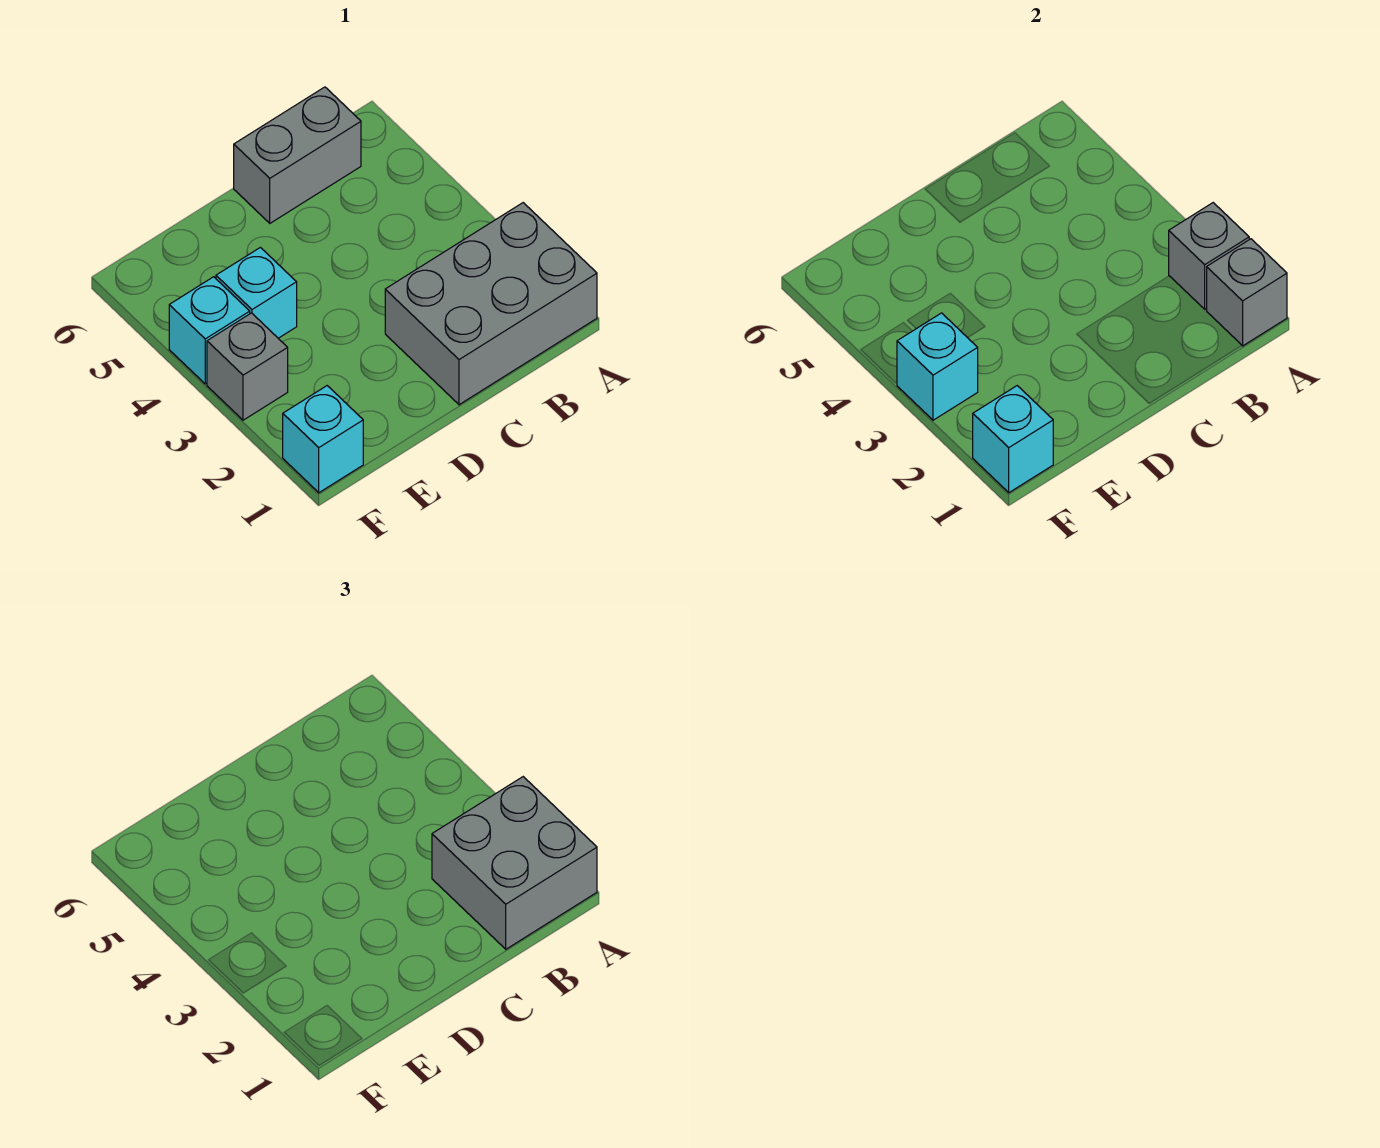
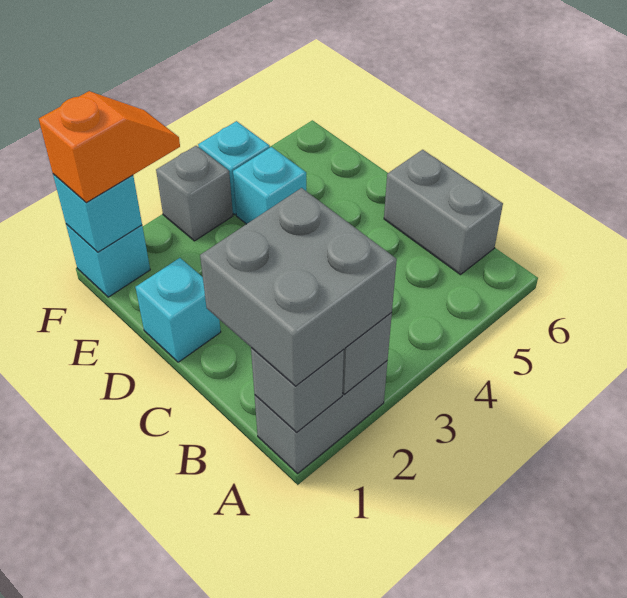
grey 2x3 brick [385,203,597,405] -> grey 1x2 brick [255,361,387,473]
none -> orange 1x2 slope [39,91,180,203]
cyan 1x1 brick [897,313,978,420] -> cyan 1x1 brick moved to [135,258,221,362]

